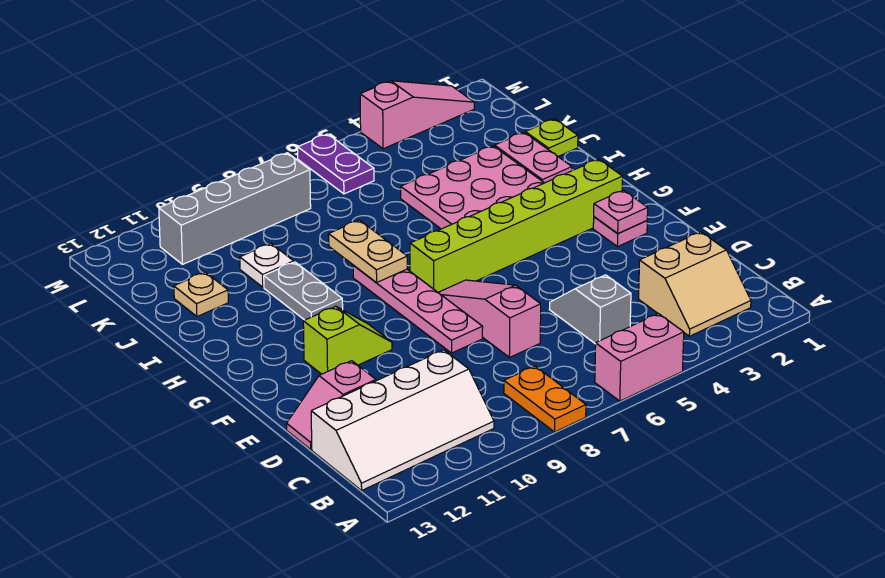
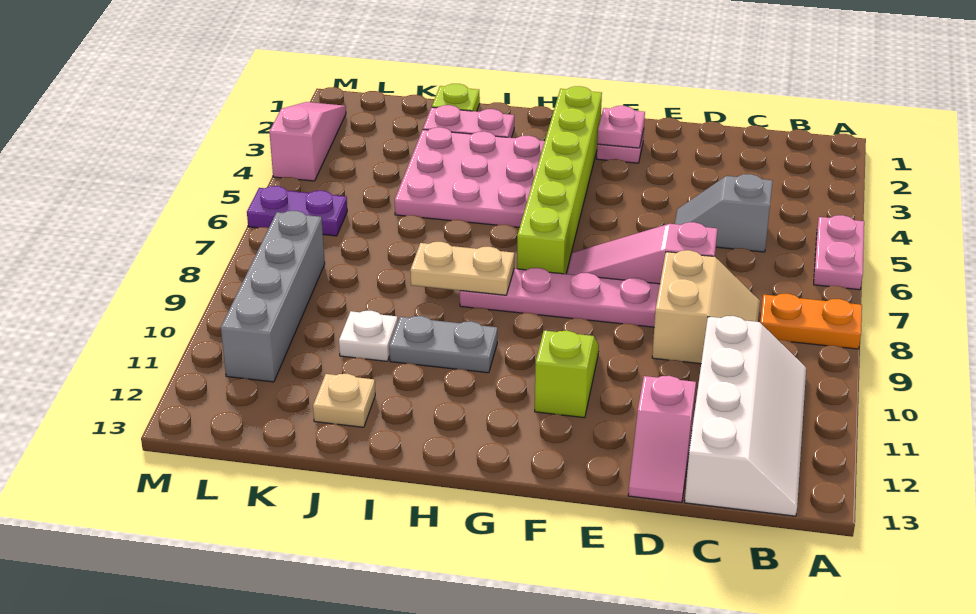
pink 1x2 brick [595,314,684,401] -> pink 1x2 plate [814,215,864,290]
tan 2x2 slope [639,232,751,336] -> tan 2x2 slope moved to [652,250,760,364]

